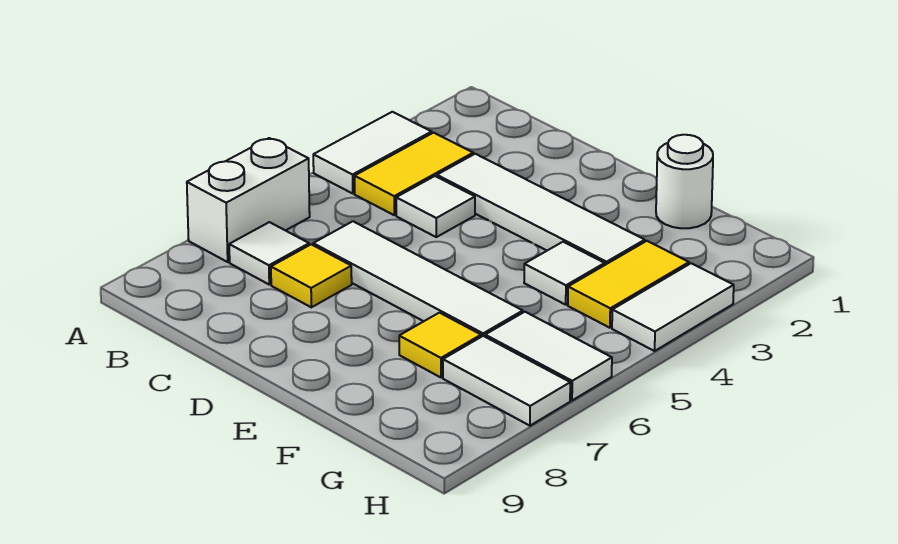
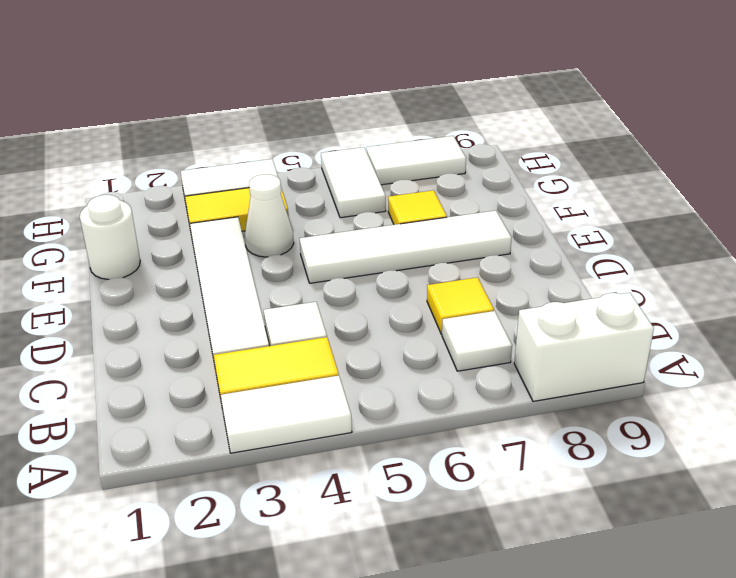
white 1x2 brick [187,138,310,262] -> white 1x2 brick moved to [514,293,654,401]
white 1x4 tile [313,221,523,337] -> white 1x4 tile turned to [300,211,512,283]
white 1x1 tile [524,242,605,305] -> white 1x1 cone [245,174,294,257]
white 1x2 tile [443,336,570,426] -> white 1x2 tile turned to [367,136,466,185]

